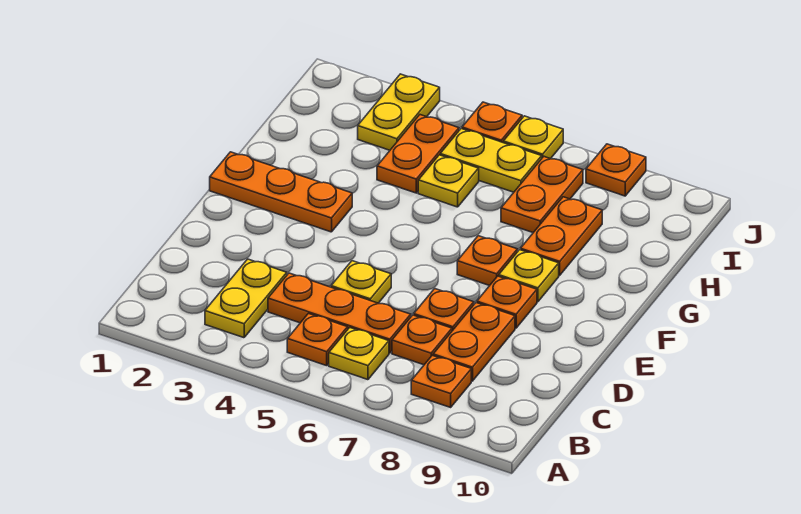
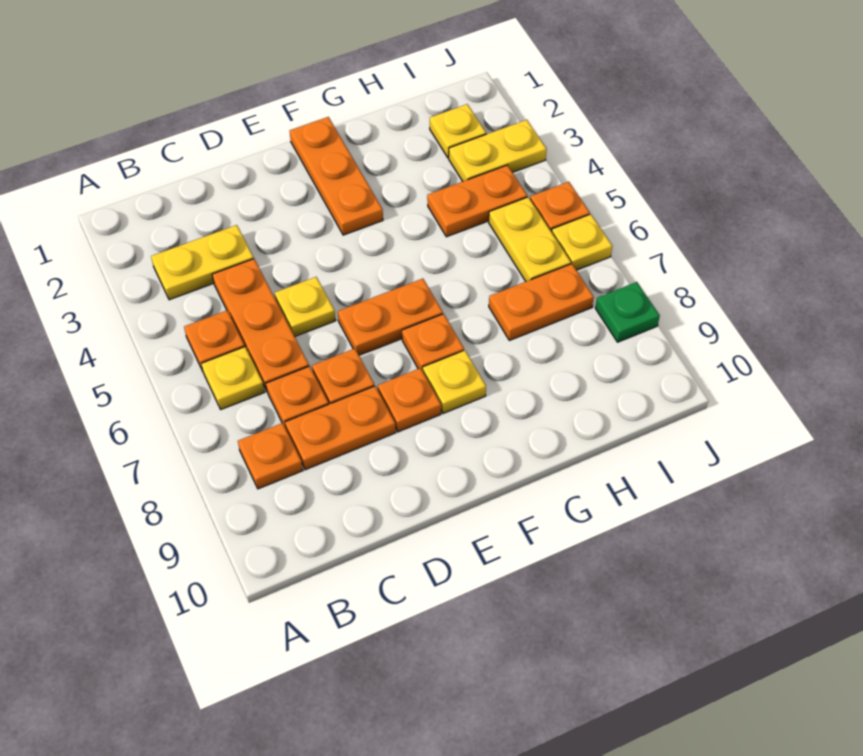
orange 1x2 plate [521,197,602,275] -> orange 1x2 plate moved to [338,279,443,355]
yellow 1x1 plate [418,155,479,207] -> yellow 1x1 plate moved to [430,104,486,158]
orange 1x1 plate [586,144,646,196] -> green 1x1 plate [595,282,660,342]

